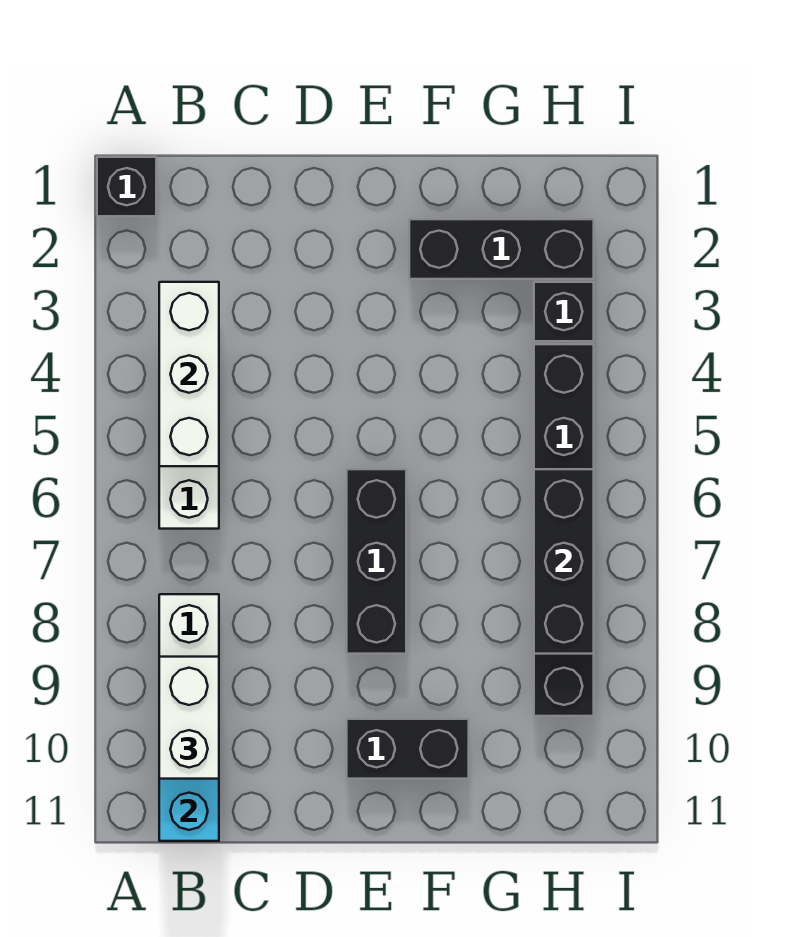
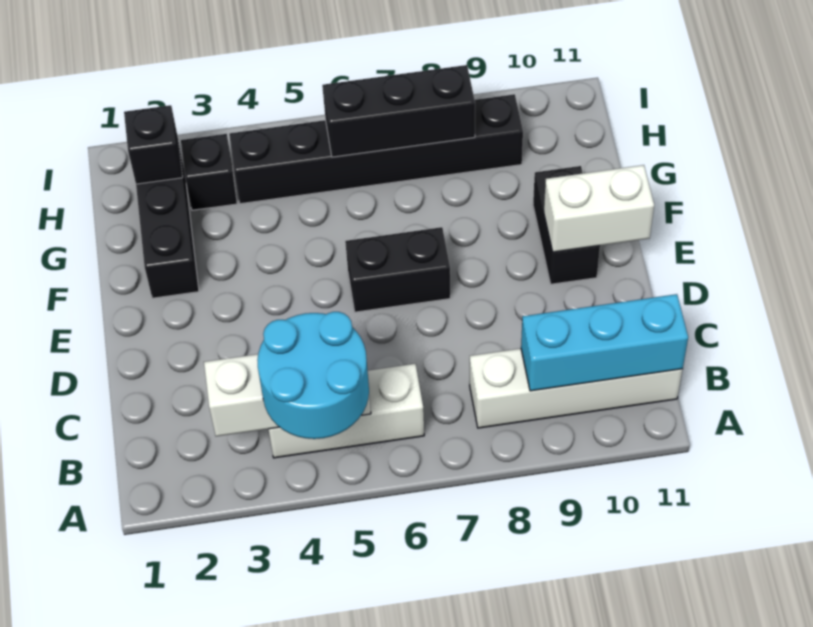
black 1x1 brick [97,157,156,216] -> black 1x1 brick moved to [124,105,183,184]
none -> cyan 2x2 round brick [257,312,369,439]
white 1x2 brick [159,657,219,779] -> white 1x2 brick moved to [544,165,654,252]
black 1x3 brick [347,469,406,654] -> black 1x2 brick [345,227,450,312]

